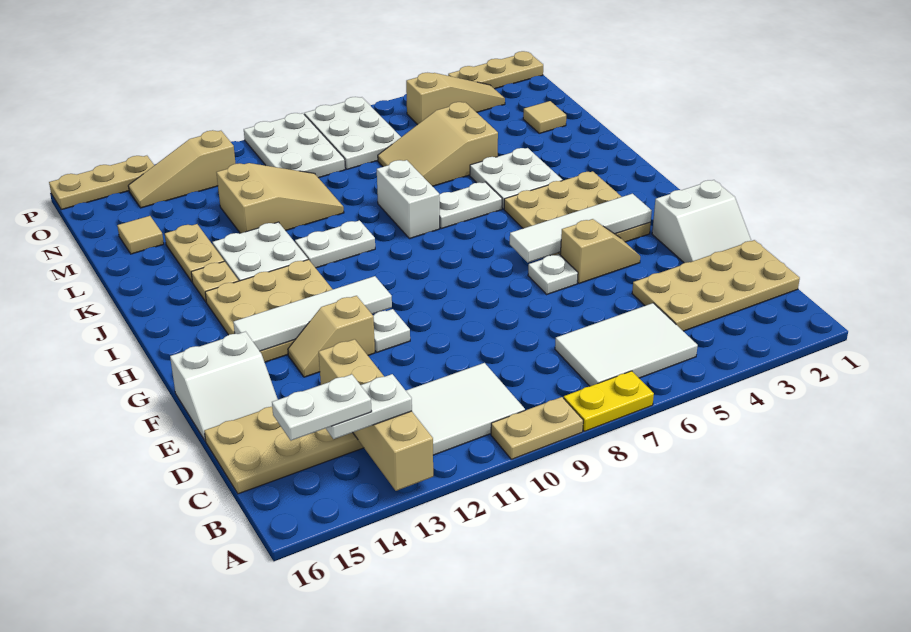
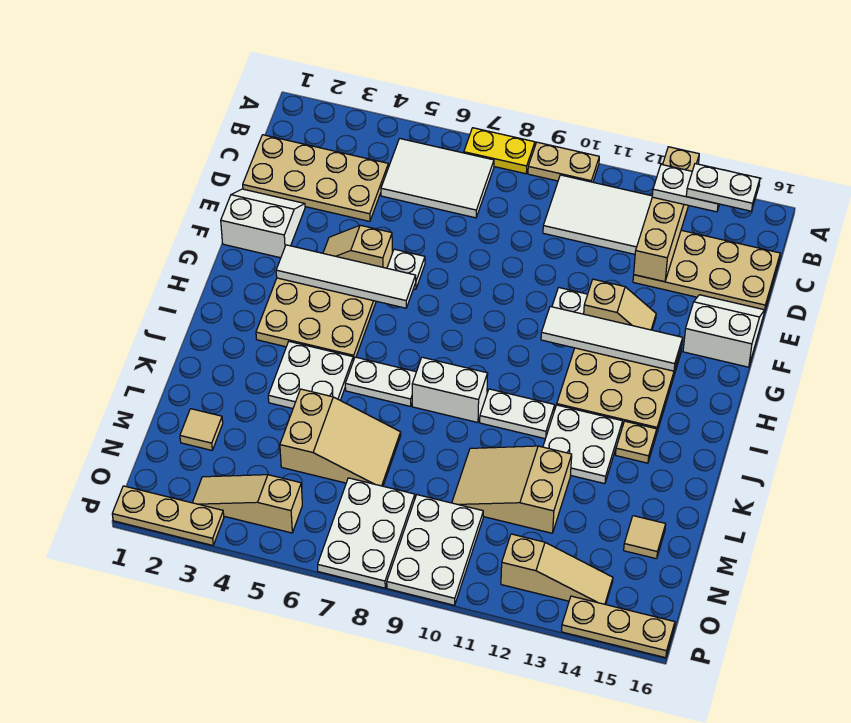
white 1x2 brick [377,160,440,239] -> white 1x2 brick turned to [412,357,488,423]
tan 1x2 plate [165,224,224,282] -> none

